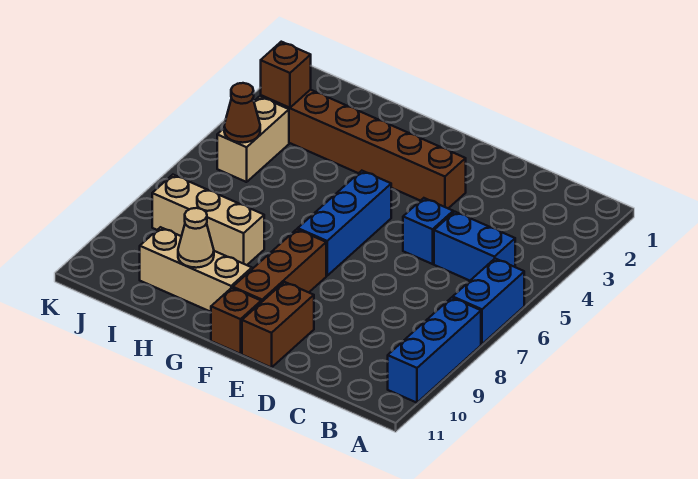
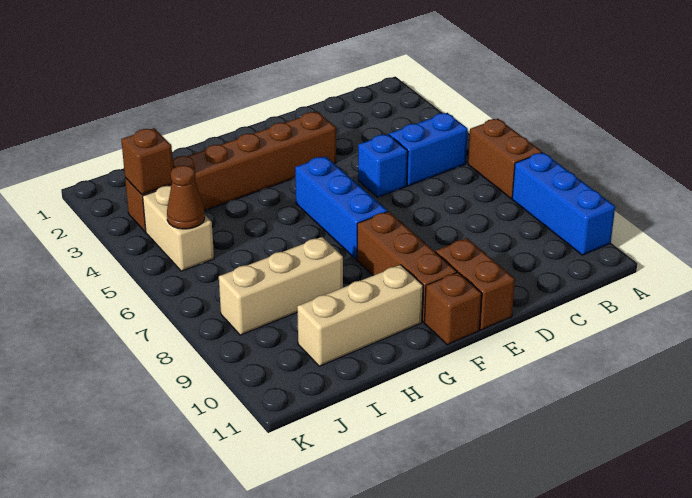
blue 1x2 brick [453,259,524,344] -> brown 1x2 brick [468,119,542,199]
tan 1x1 cone [178,208,214,268] -> none

